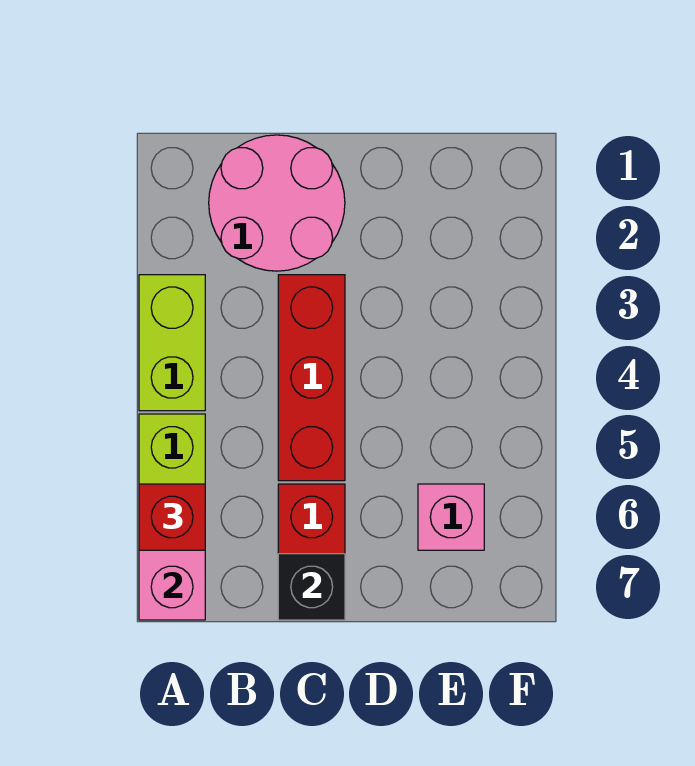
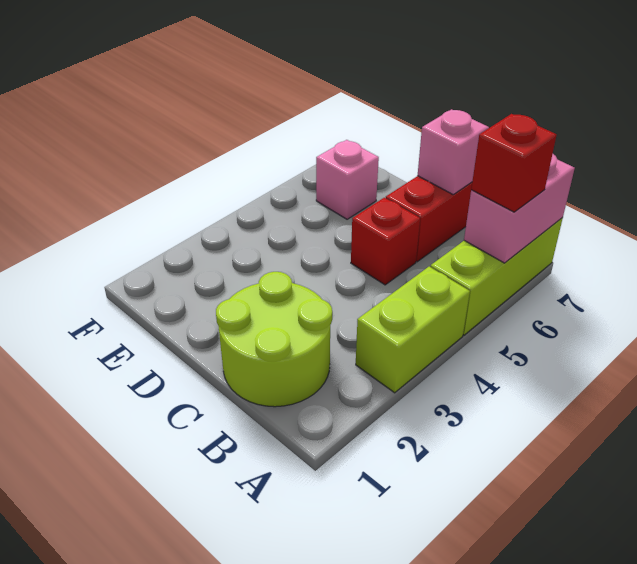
pink 2x2 round brick [209,135,345,271] -> lime 2x2 round brick [216,272,332,407]
red 1x3 brick [278,275,345,481] -> red 1x1 brick [351,198,420,285]
black 1x1 brick [278,554,345,620] -> pink 1x1 brick [418,109,489,194]

